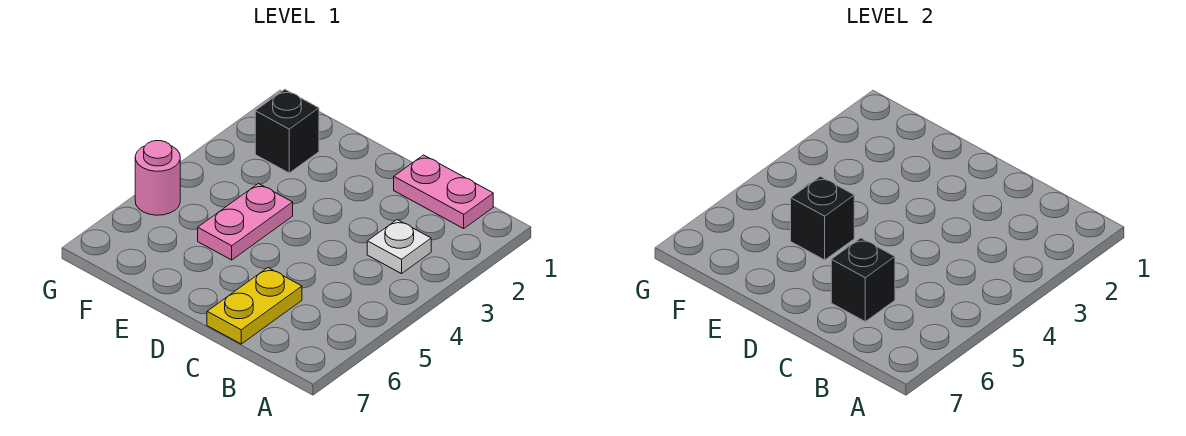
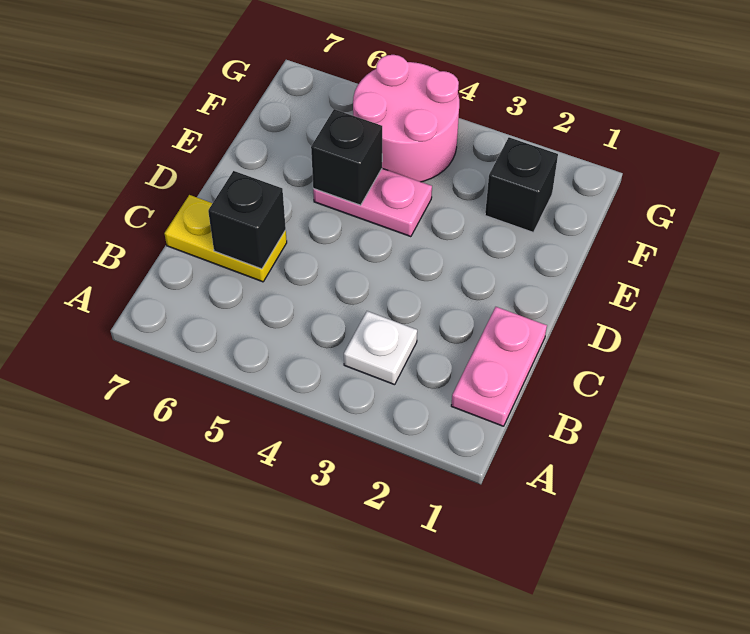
pink 1x1 round brick [135,141,180,215] -> pink 2x2 round brick [353,55,459,182]

